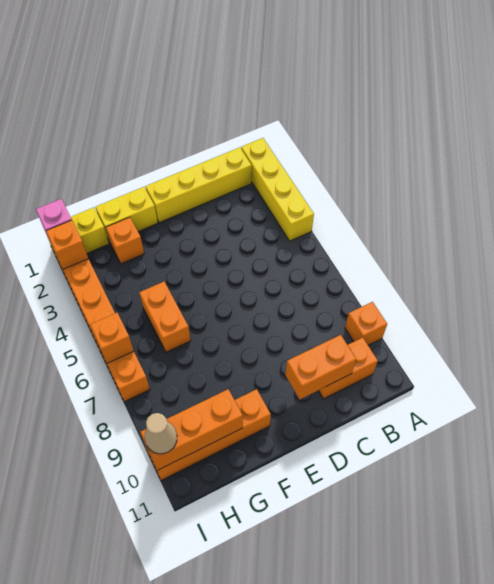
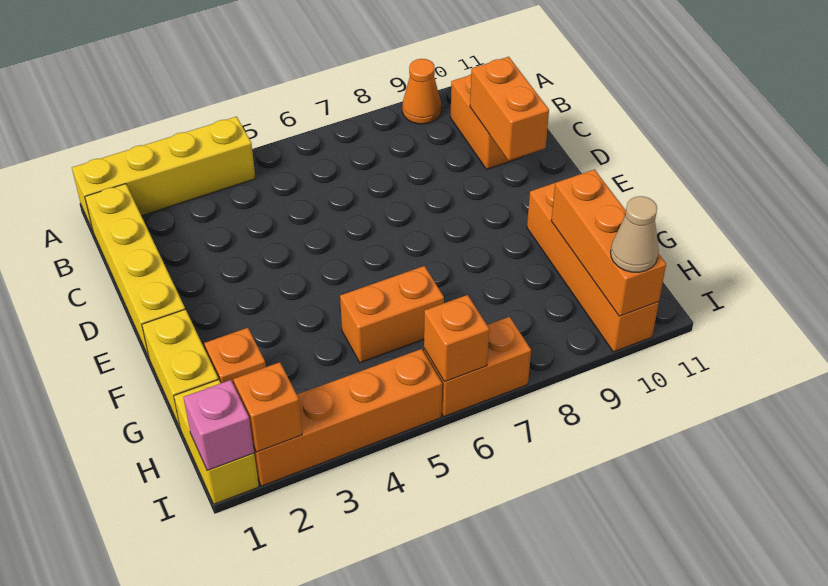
orange 1x1 brick [345,302,387,345] -> orange 1x1 cone [402,59,441,124]

